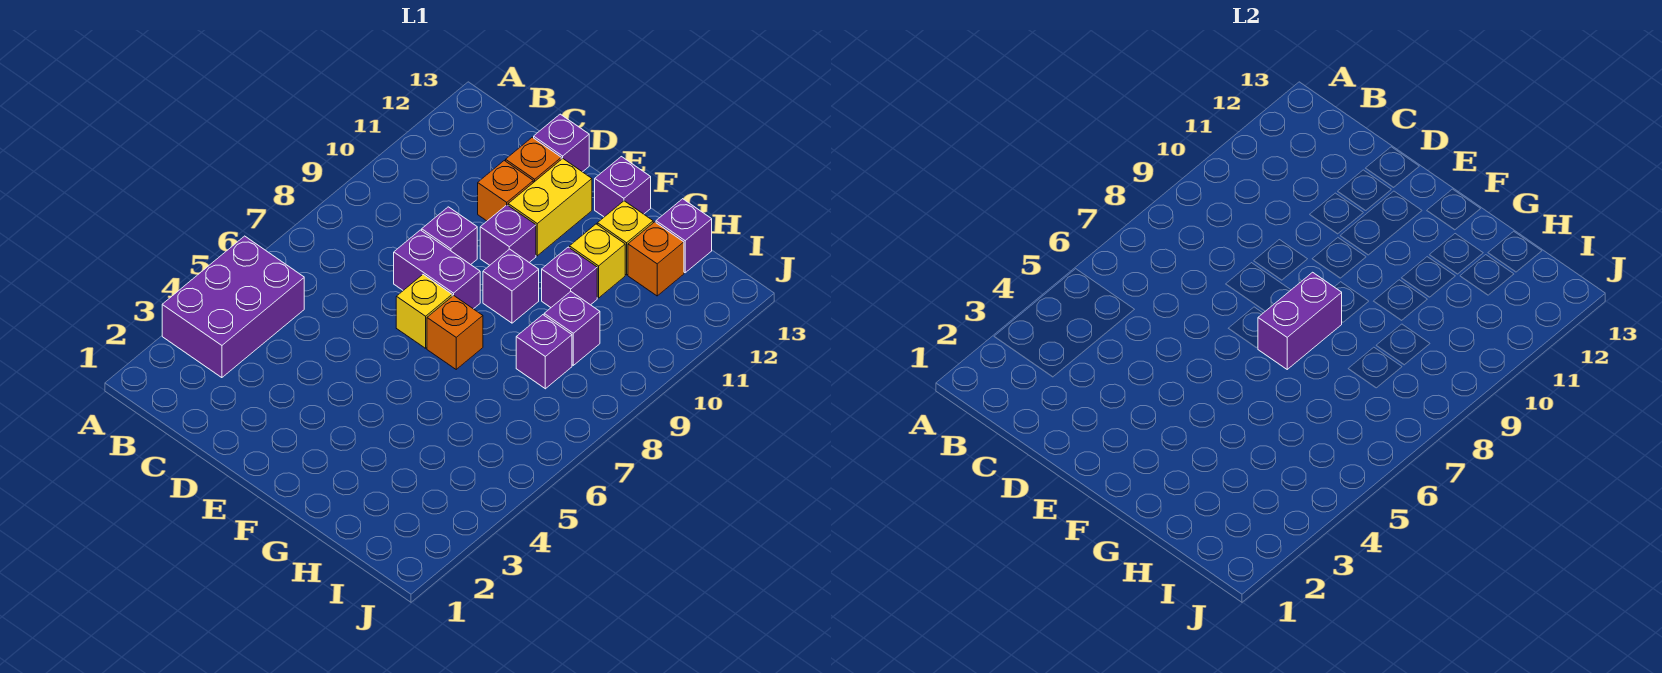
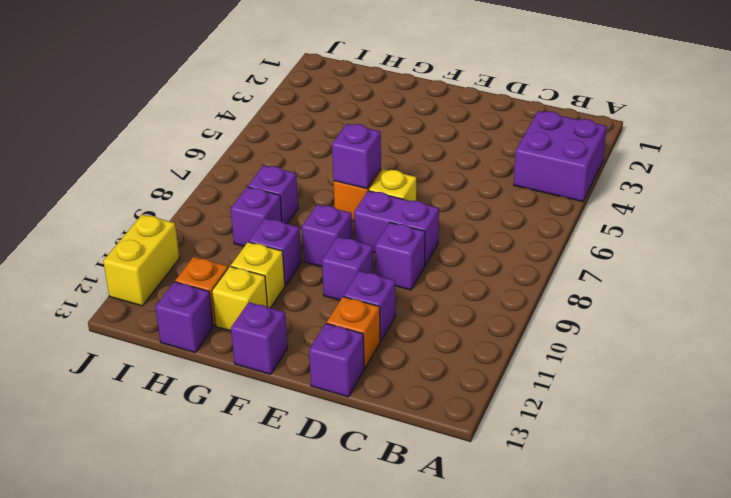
purple 2x3 brick [162,236,304,378] -> purple 2x2 brick [514,111,607,202]
orange 1x1 brick [478,161,533,221] -> purple 1x1 brick [343,271,396,341]
yellow 1x2 brick [508,159,592,256] -> yellow 1x2 brick moved to [103,214,179,306]
purple 1x2 brick [1258,272,1342,369] -> purple 1x1 brick [332,124,381,189]

